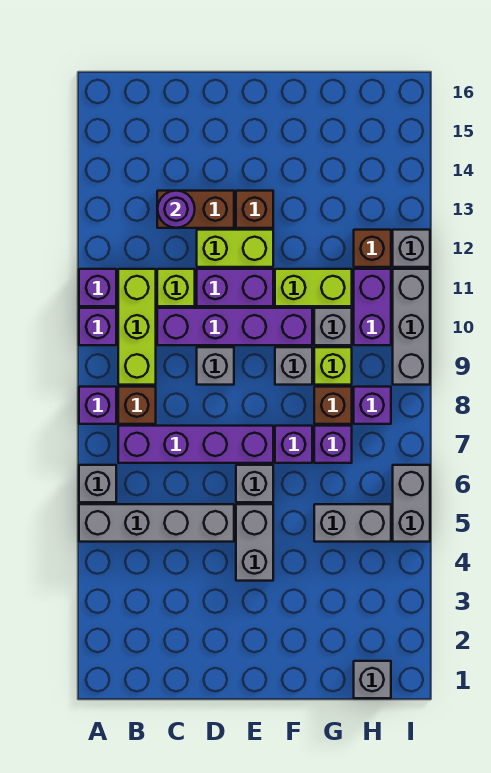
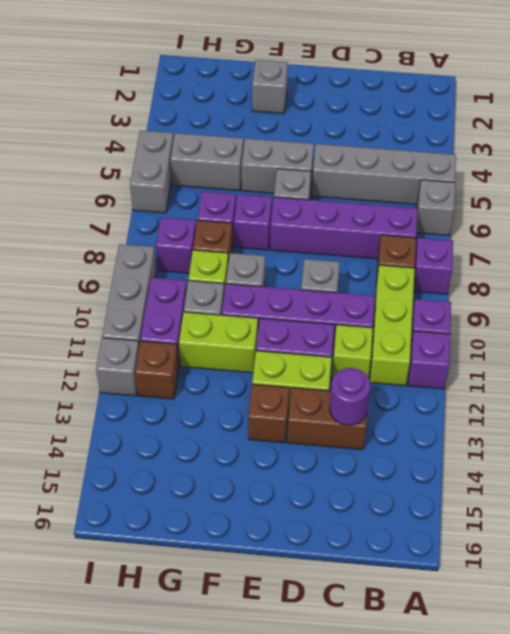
grey 1x2 brick [236,504,273,581] -> grey 1x2 brick turned to [242,138,314,193]
grey 1x1 brick [354,661,391,698] -> grey 1x1 brick moved to [252,60,288,114]

